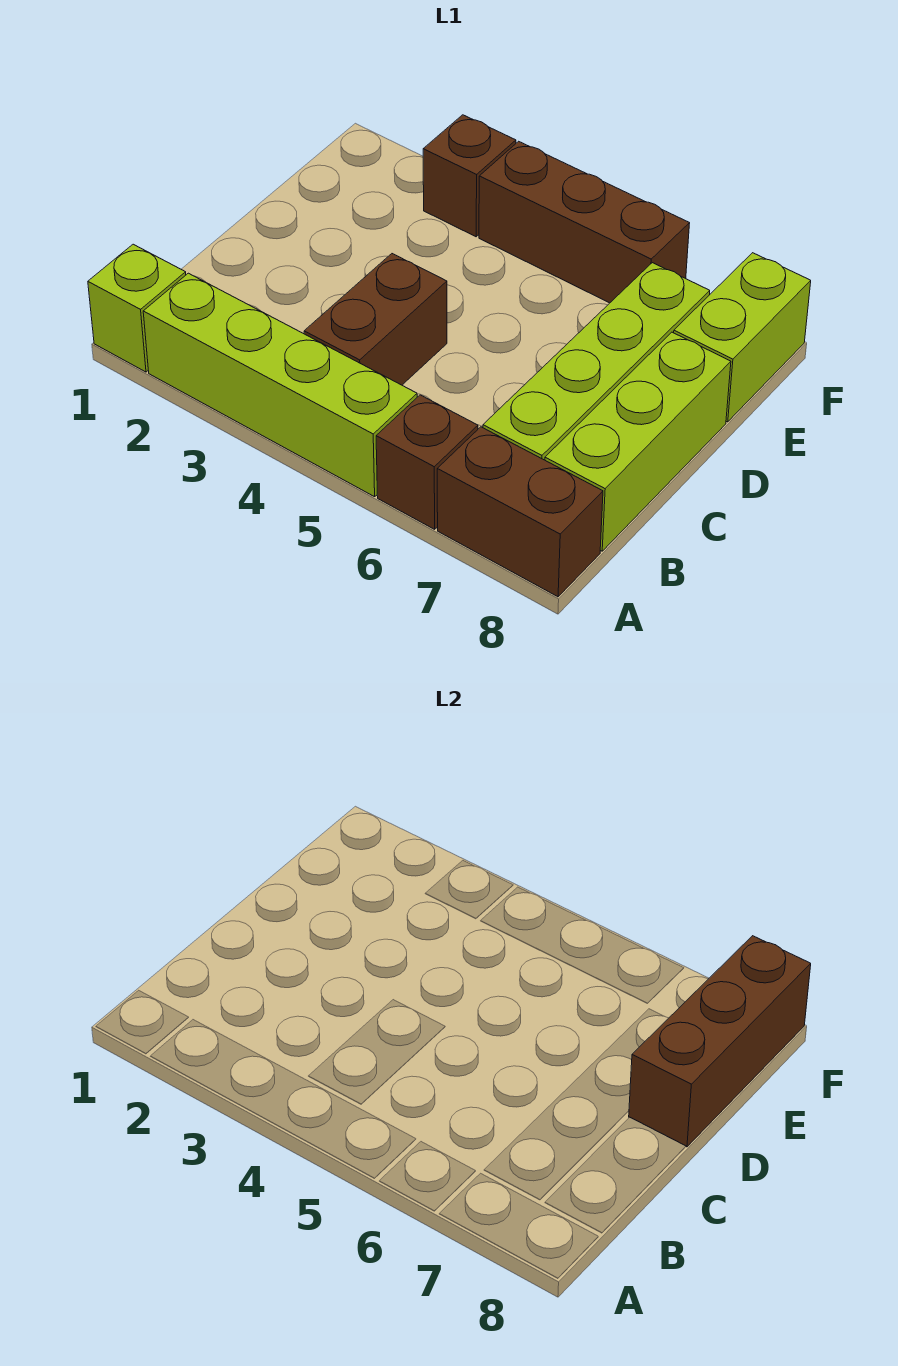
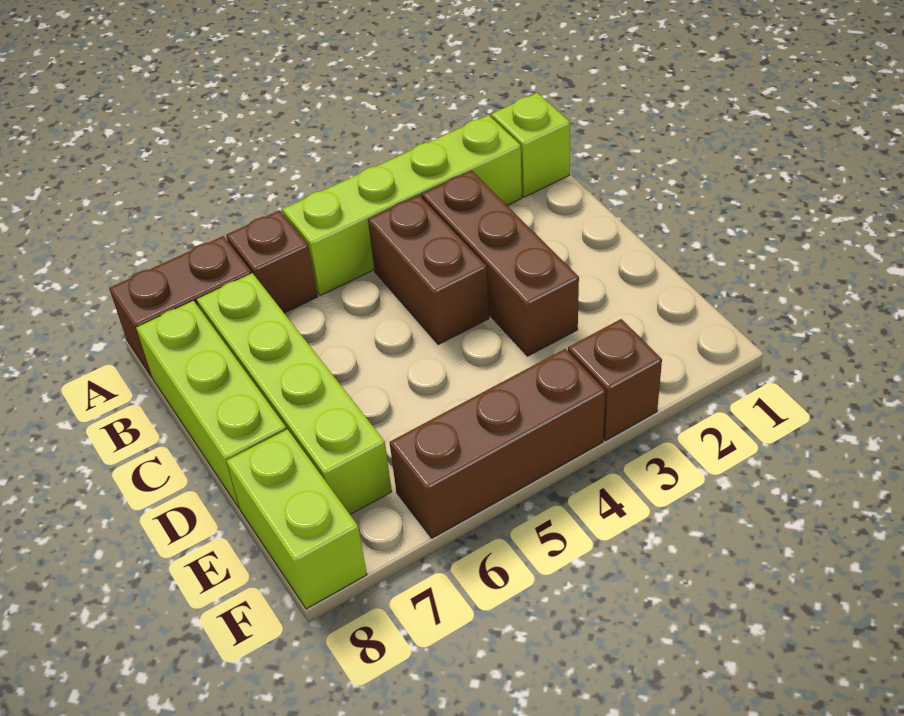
brown 1x3 brick [629,936,811,1147] -> brown 1x3 brick moved to [422,171,579,356]

